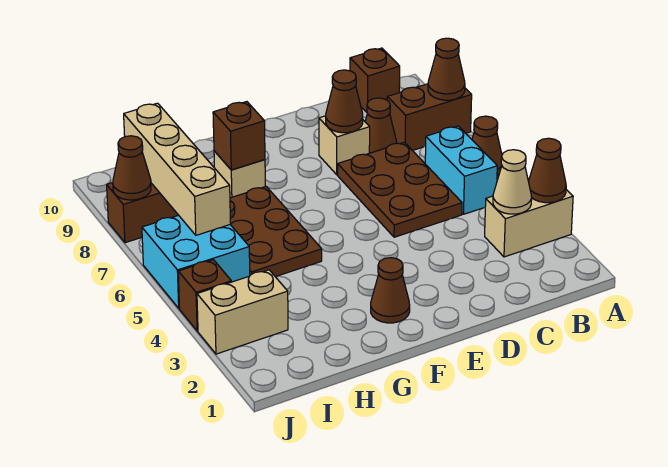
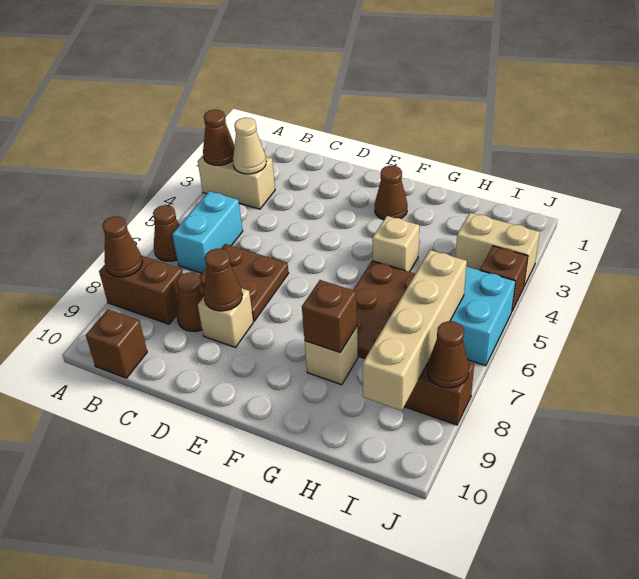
brown 2x3 plate [338,142,462,237] -> brown 2x2 plate [199,244,289,321]
none -> tan 1x1 brick [372,216,419,272]

